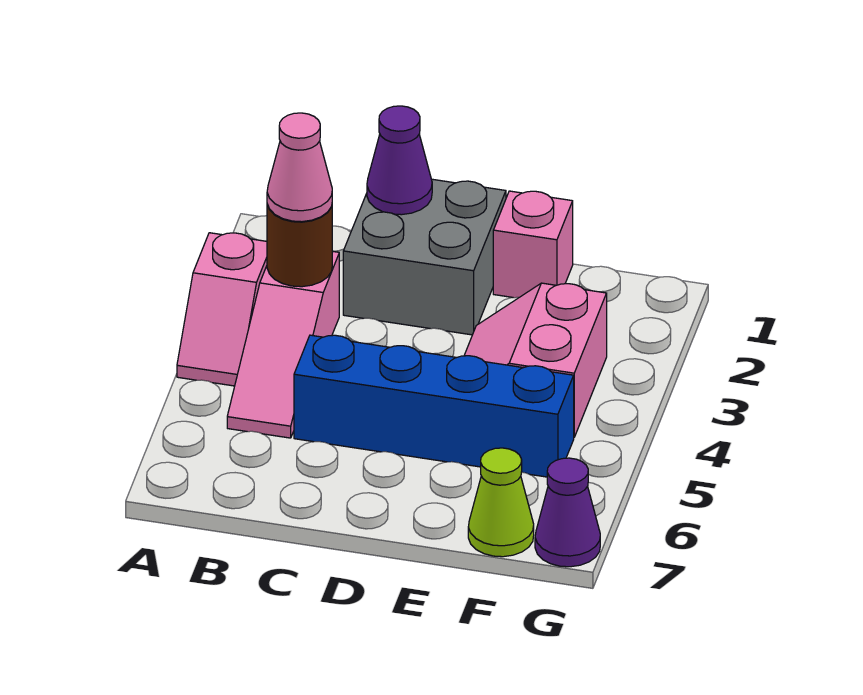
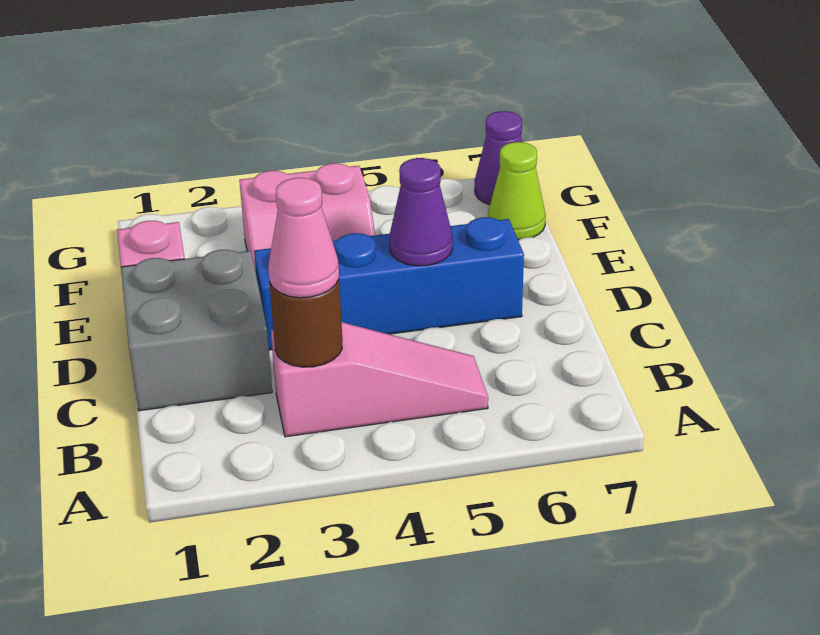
pink 1x2 slope [177,233,267,386] -> none
purple 1x1 cone [367,106,432,215] -> purple 1x1 cone moved to [390,158,453,266]
blue 1x4 brick [294,335,574,477] -> blue 1x4 brick turned to [254,217,524,350]

